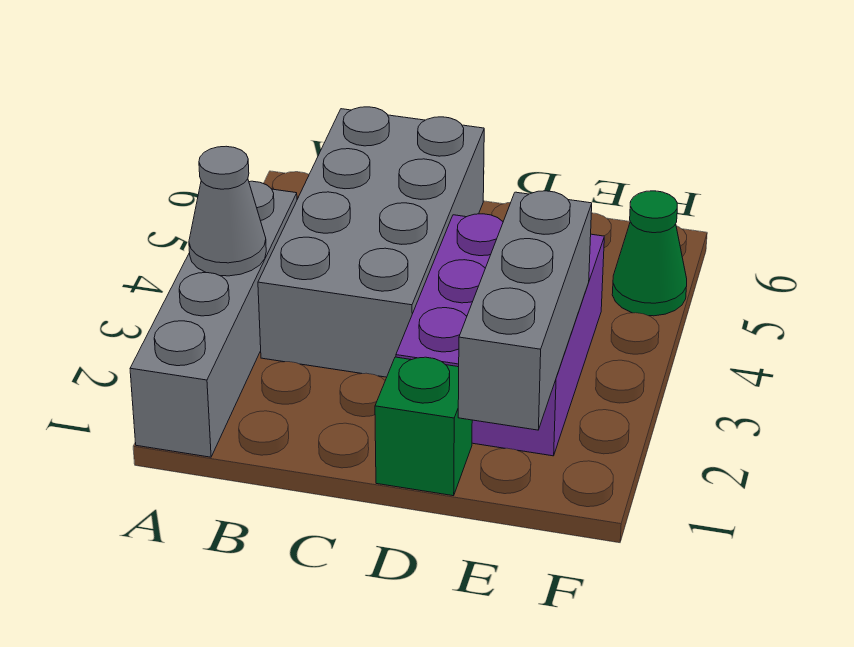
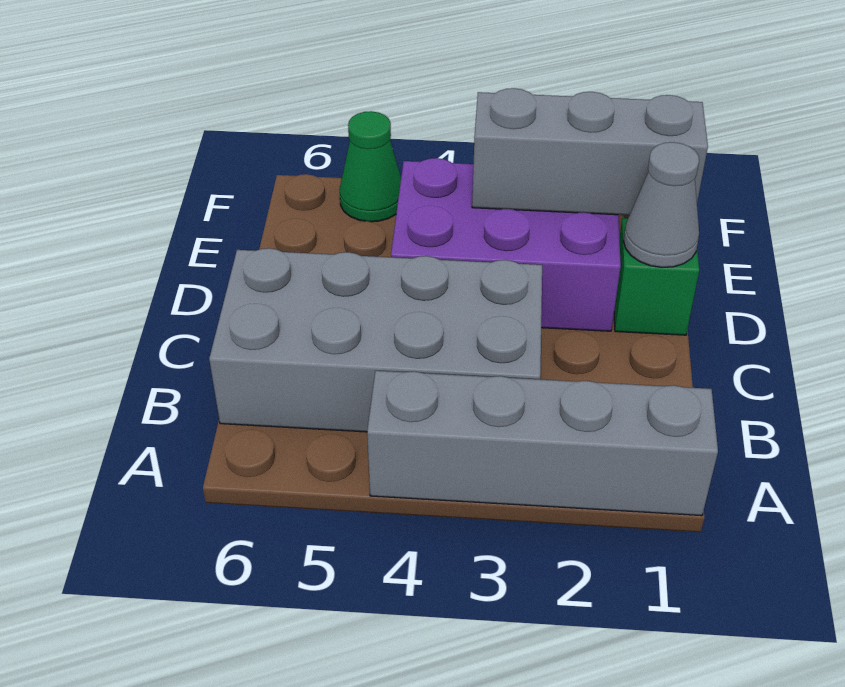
grey 1x1 cone [189,146,266,276] -> grey 1x1 cone moved to [623,142,699,267]

